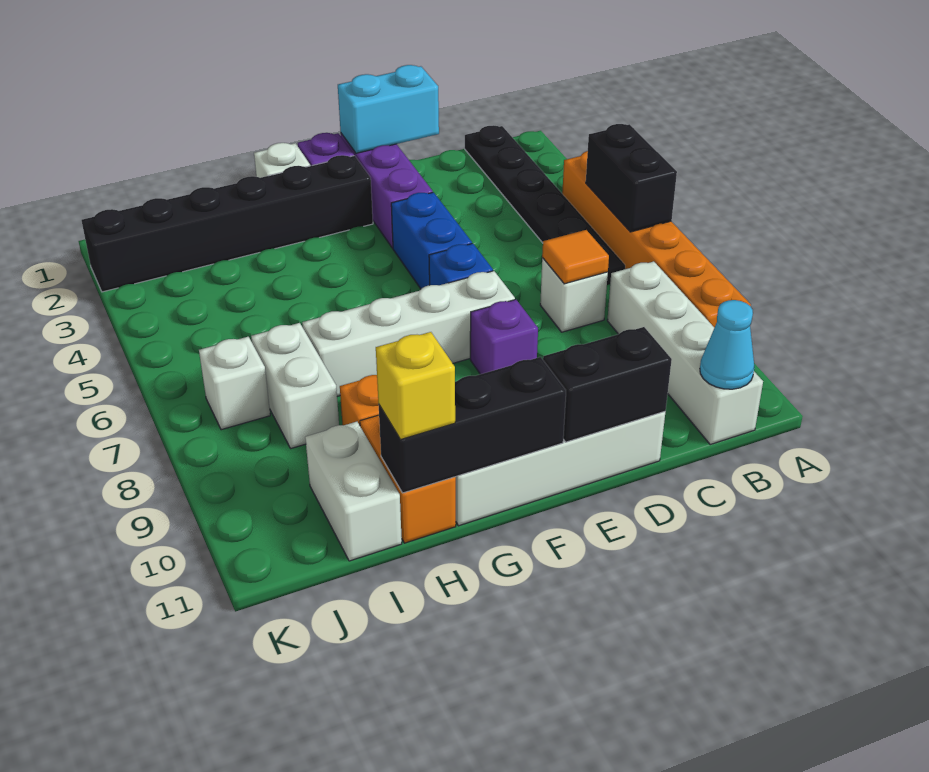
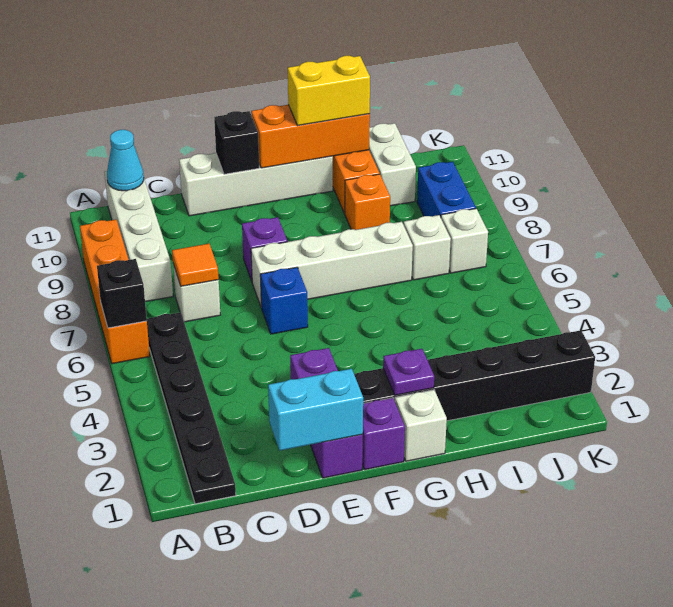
orange 1x6 brick [562,151,751,327] -> orange 1x4 brick [80,220,150,364]
black 1x2 brick [586,124,677,232] -> black 1x1 brick [97,259,147,328]
black 1x2 brick [543,327,672,442] -> black 1x1 brick [214,111,259,174]
blue 1x2 brick [391,192,472,289] -> blue 1x2 brick moved to [417,162,476,217]
black 1x3 brick [379,357,566,493] -> orange 1x3 brick [251,105,370,168]
none -> purple 1x1 plate [383,349,434,395]
yellow 1x1 brick [376,332,455,440] -> yellow 1x2 brick [288,56,370,126]
white 1x2 brick [251,323,339,448] -> white 1x1 brick [404,215,451,280]

